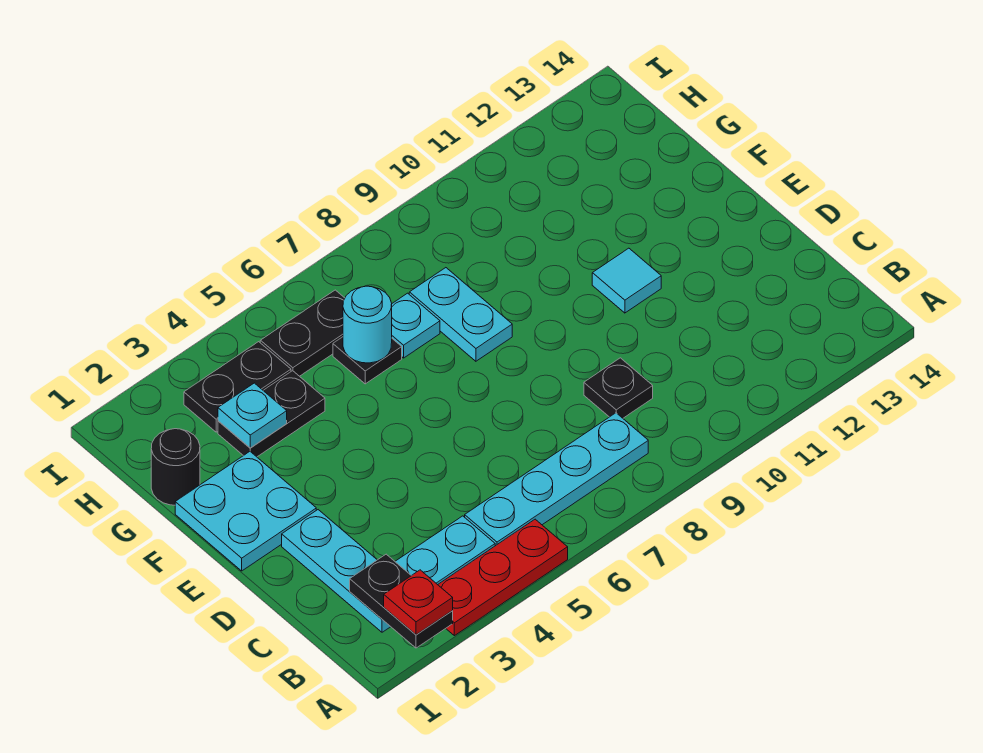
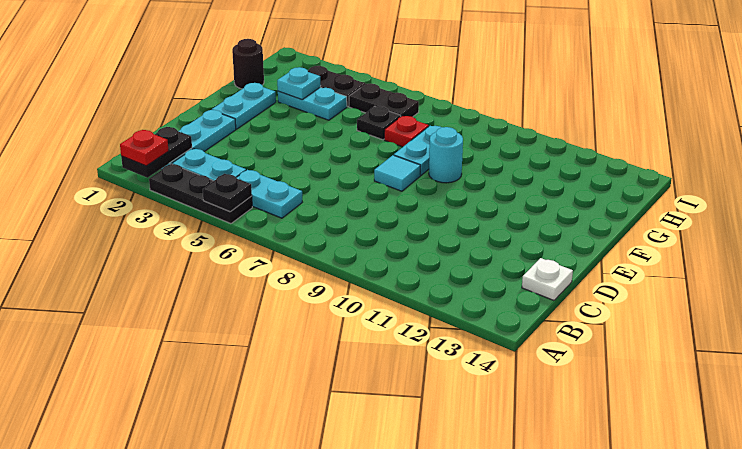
red 1x3 plate [438,519,568,636] -> black 1x3 plate [149,164,252,224]
cyan 1x4 plate [465,413,648,546] -> cyan 1x2 plate [236,170,302,218]
black 1x1 plate [584,358,653,418] -> black 1x1 plate moved to [203,174,252,212]
none -> white 1x1 plate [522,258,573,300]
cyan 2x2 plate [175,452,316,571] -> cyan 1x2 plate [212,83,276,129]
cyan 1x1 tile [592,248,661,313] -> cyan 1x1 tile moved to [374,155,420,191]
black 1x2 plate [218,371,325,457] -> cyan 1x2 plate [278,87,347,120]
cyan 1x1 round brick [343,286,392,363] -> cyan 1x1 round brick moved to [429,127,463,183]
cyan 1x1 plate [392,293,440,358] -> red 1x1 plate [384,116,429,147]

